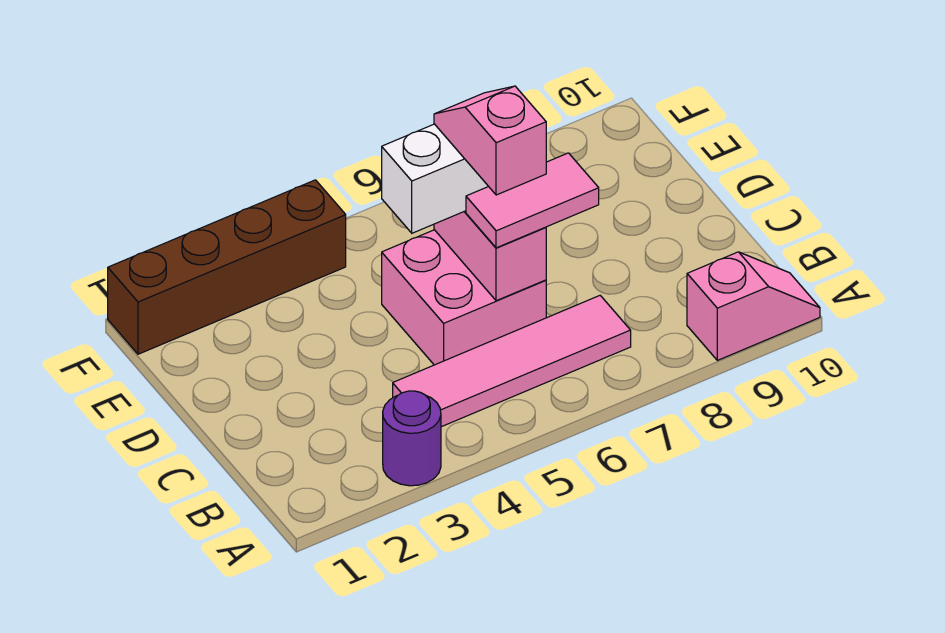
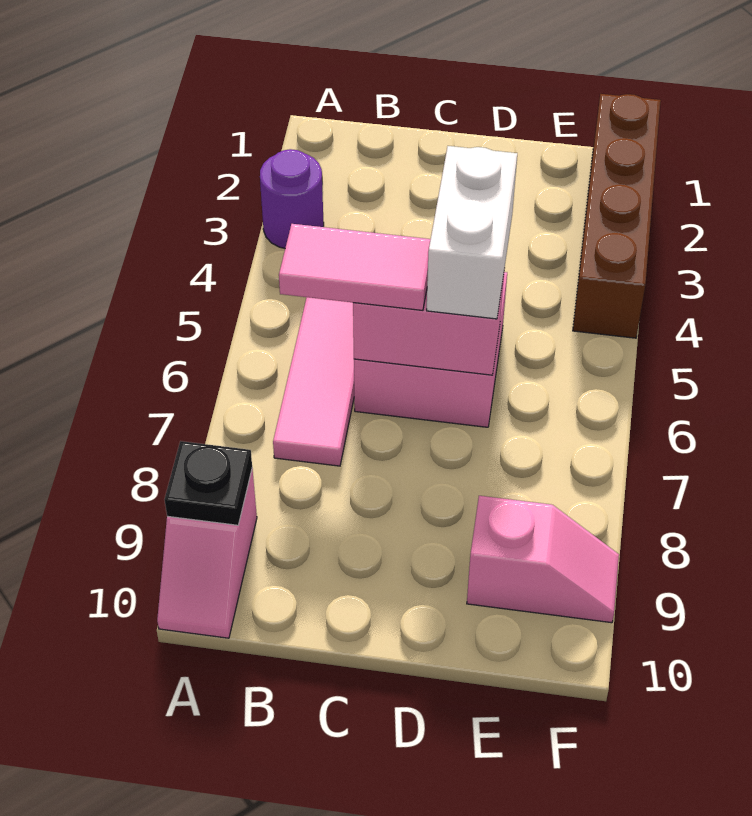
none -> black 1x1 plate [164,441,252,525]
pink 1x2 tile [466,153,599,248] -> pink 1x2 tile turned to [279,224,431,310]
pink 1x2 slope [434,86,546,195] -> pink 1x2 slope moved to [467,496,619,623]

